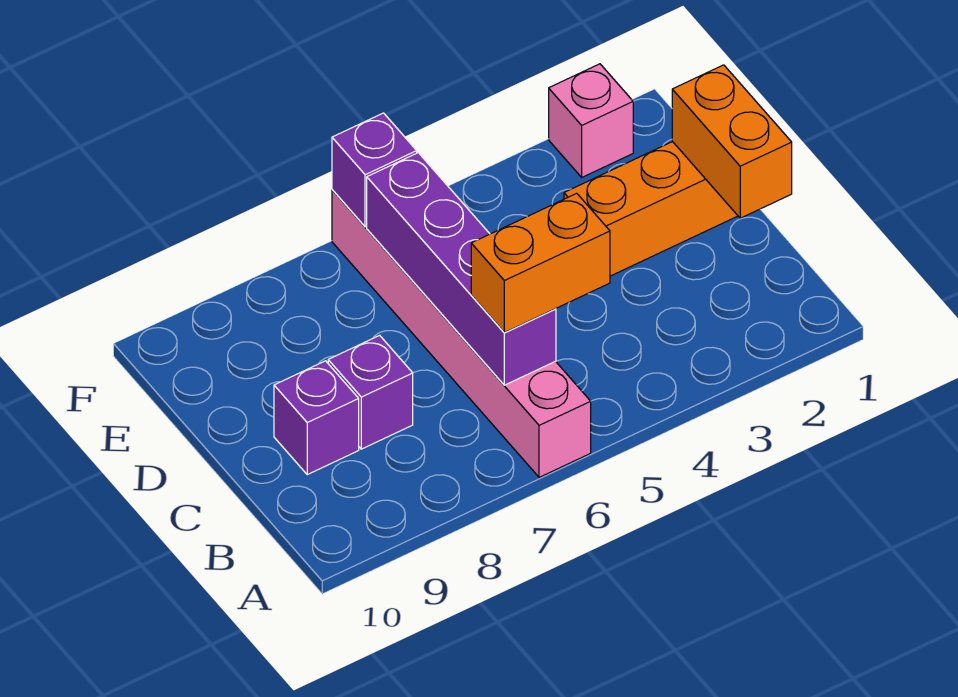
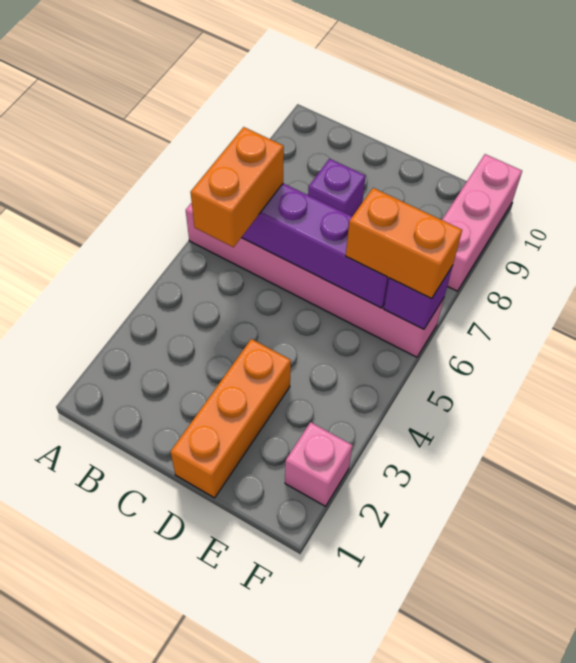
orange 1x2 brick [672,65,792,218] -> orange 1x2 brick moved to [346,188,462,299]
purple 1x1 brick [274,361,359,475] -> none
none -> pink 1x3 brick [442,154,522,291]

